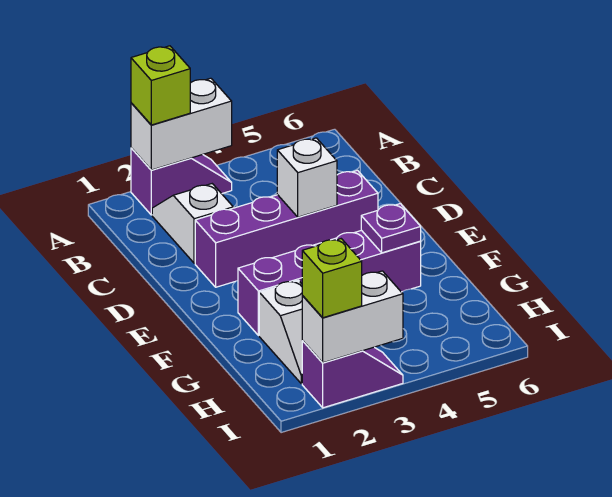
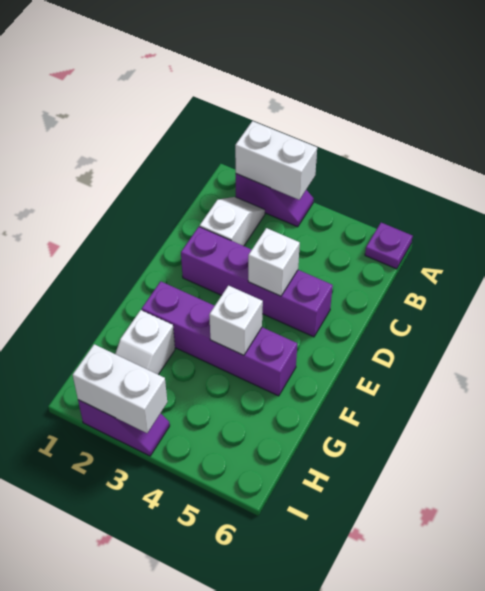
lime 1x1 brick [131,46,190,125] -> none
none -> white 1x1 brick [209,286,263,355]
purple 1x1 plate [361,204,421,253] -> purple 1x1 plate moved to [365,223,413,269]
lime 1x1 brick [302,239,362,318] -> none

